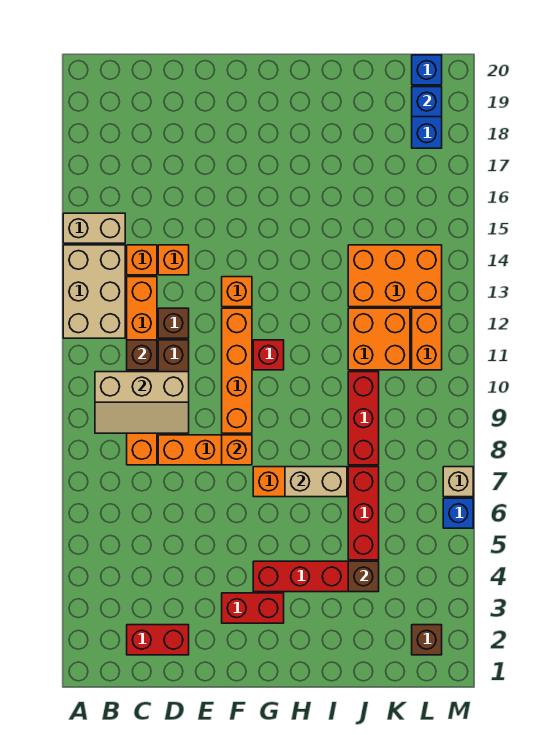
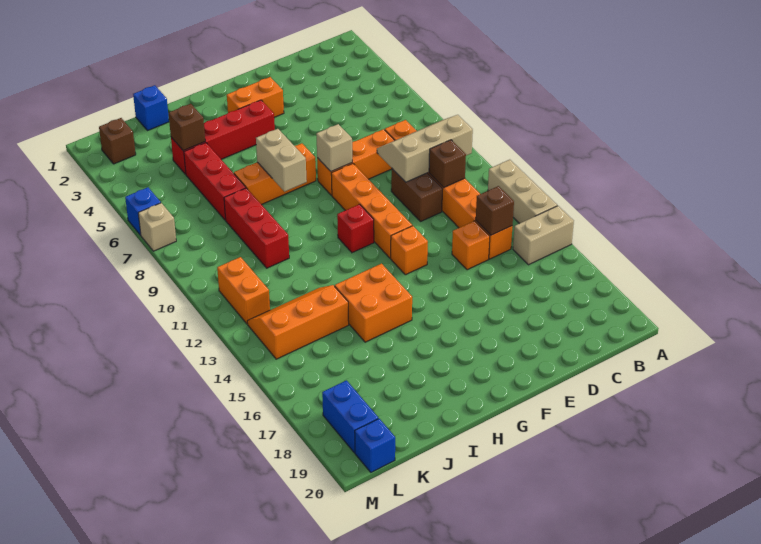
tan 2x3 brick [63,245,125,338] -> tan 1x3 brick [488,160,557,224]
red 1x2 brick [127,625,189,655] -> none
brown 1x1 brick [158,308,189,338] -> brown 1x1 brick moved to [476,186,514,235]
red 1x2 brick [222,593,284,623] -> orange 1x2 brick [227,77,284,117]
orange 1x1 brick [222,435,252,465] -> tan 1x1 brick [316,124,352,171]
tan 1x2 brick [285,467,347,497] -> tan 1x2 brick turned to [256,129,307,192]
orange 2x2 brick [348,308,410,370] -> orange 2x2 brick moved to [335,264,412,342]
orange 2x3 brick [348,245,442,307] -> orange 2x3 slope [247,285,349,359]
blue 1x1 brick [412,87,442,117] -> blue 1x1 brick moved to [133,85,169,131]

